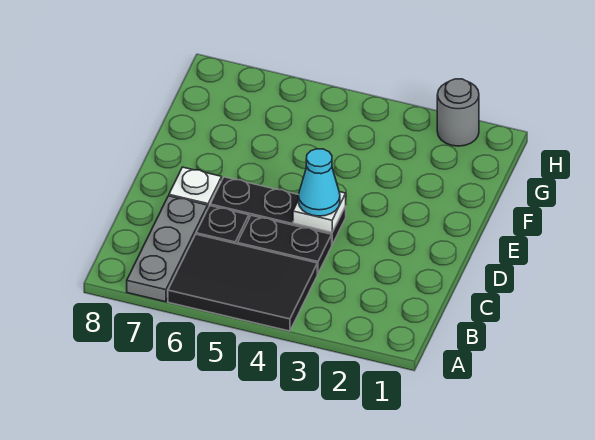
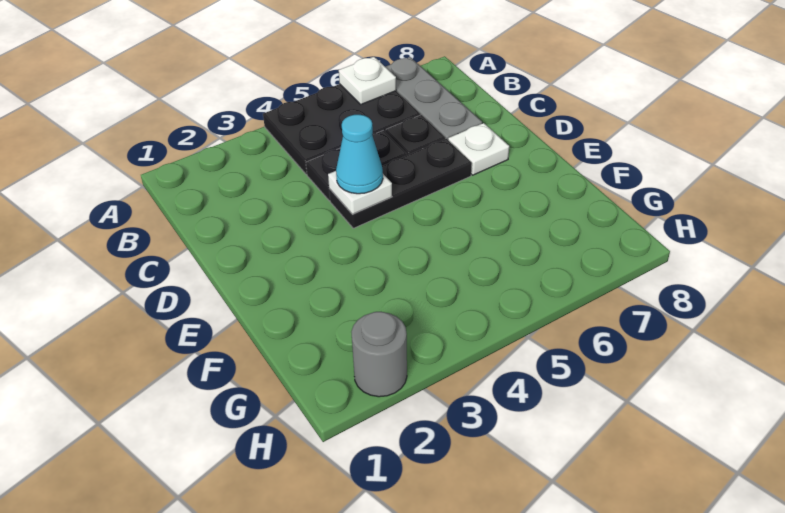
black 2x3 tile [168,234,317,331] -> black 2x3 plate [263,84,420,174]
none -> white 1x1 plate [339,57,396,104]

